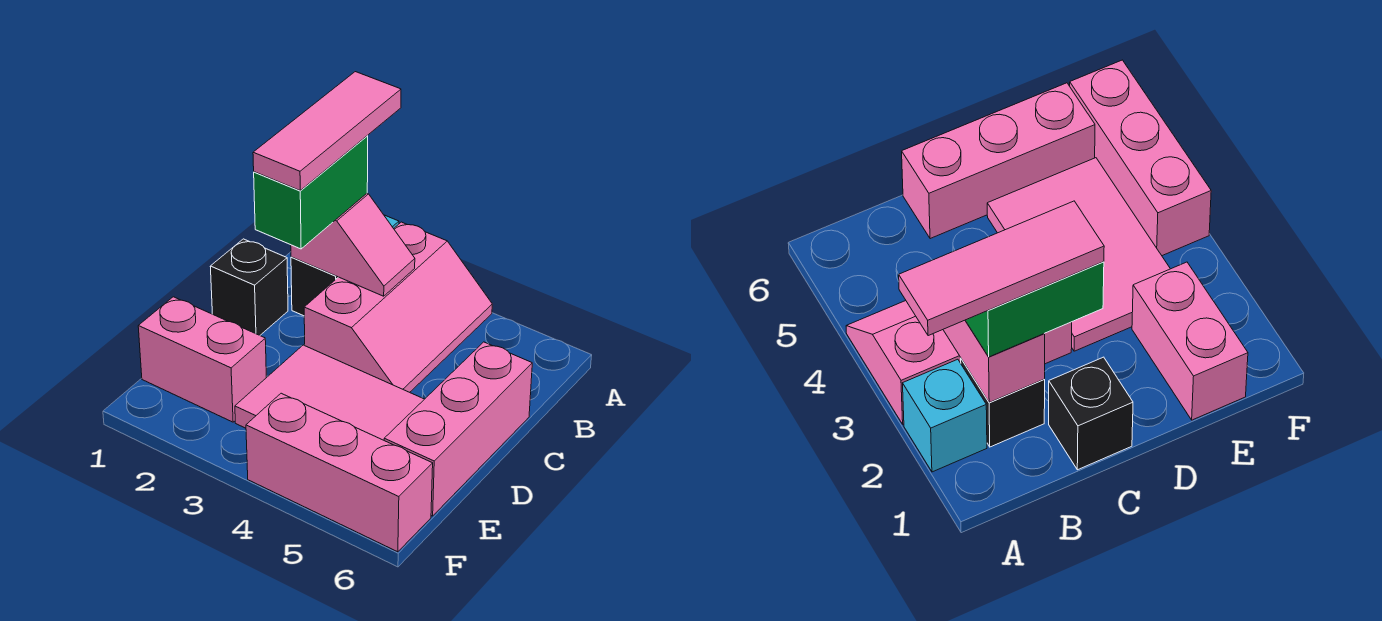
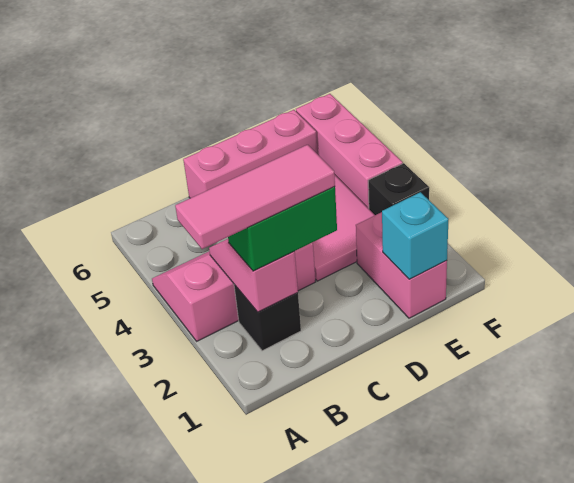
cyan 1x1 brick [903,359,987,472] -> cyan 1x1 brick moved to [382,192,448,279]
black 1x1 brick [210,239,288,335] -> black 1x1 brick moved to [368,163,429,215]

